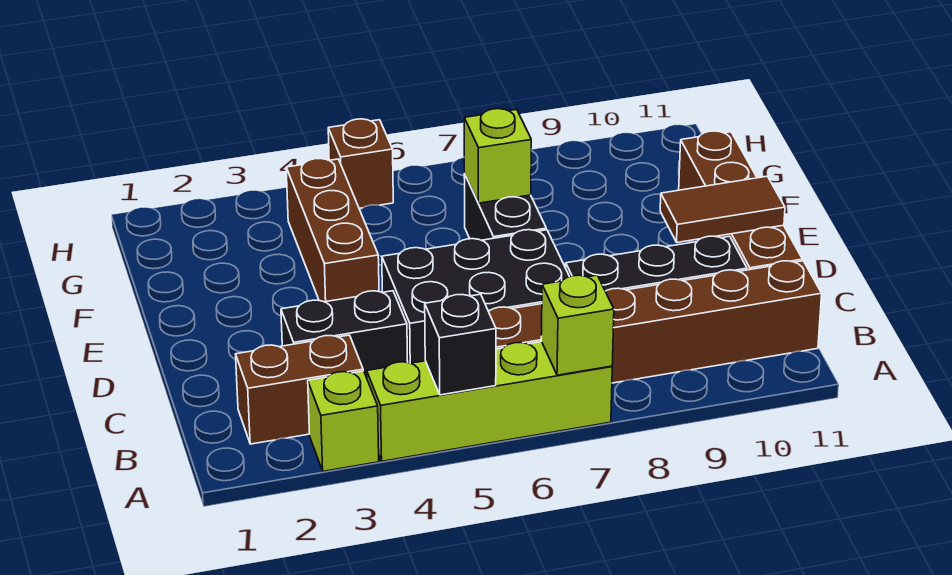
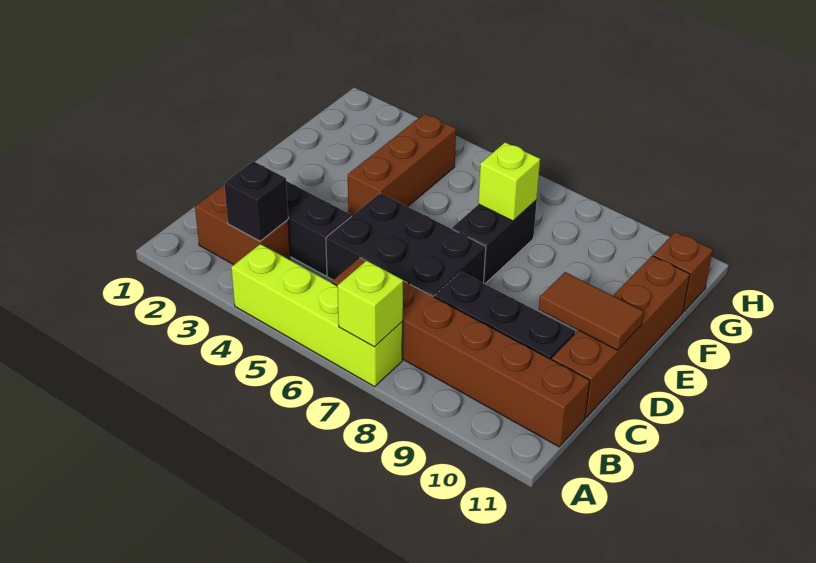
lime 1x1 brick [308,371,379,471] -> none
black 1x1 brick [425,294,496,395] -> black 1x1 brick moved to [224,161,288,241]
brown 1x1 brick [328,119,393,208] -> brown 1x1 brick moved to [653,232,713,312]

